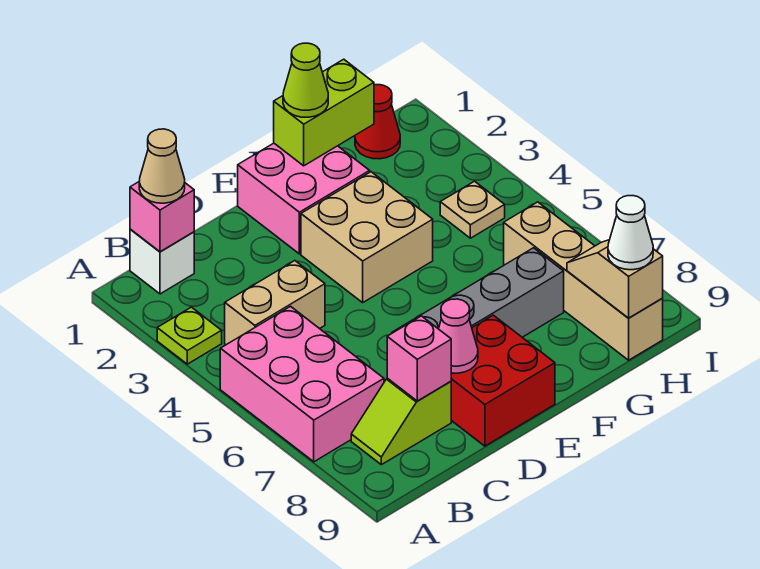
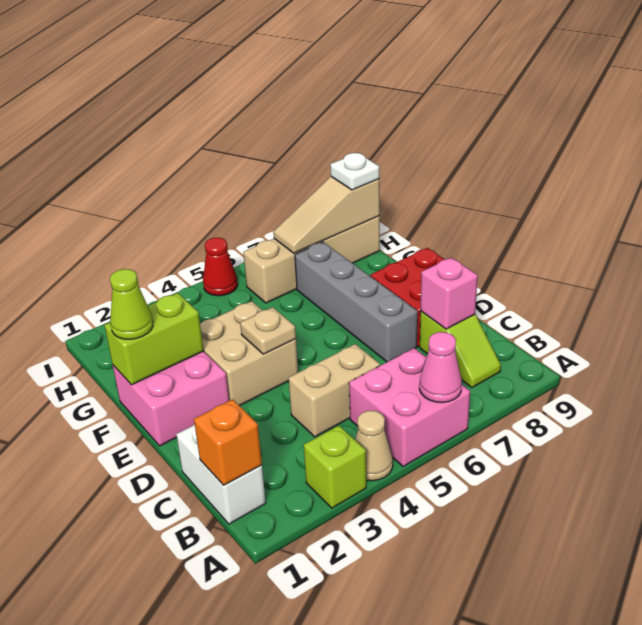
lime 1x1 plate [157,307,222,364] -> lime 1x1 brick [304,426,366,508]
pink 2x3 brick [220,306,384,462] -> pink 2x2 brick [349,348,470,467]
white 1x1 brick [130,229,194,294] -> white 1x2 brick [176,425,266,524]
pink 1x1 brick [130,182,194,252] -> orange 1x1 brick [194,399,262,485]
tan 1x1 cone [139,129,185,203] -> tan 1x1 cone moved to [355,411,393,481]
tan 1x2 brick [225,261,325,345] -> tan 1x2 brick turned to [289,344,380,437]
pink 1x1 cone [439,299,478,373] -> pink 1x1 cone moved to [419,332,462,403]
lime 1x2 brick [274,59,374,166] -> lime 1x2 brick turned to [105,293,204,385]
red 1x1 cone [355,85,400,159] -> red 1x1 cone moved to [203,238,238,296]
tan 1x1 plate [440,181,505,238] -> tan 1x1 plate moved to [240,307,296,354]
tan 1x2 slope [567,240,663,318] -> tan 1x3 slope [273,177,380,253]
white 1x1 cone [608,196,653,270] -> white 1x1 plate [330,153,379,190]

